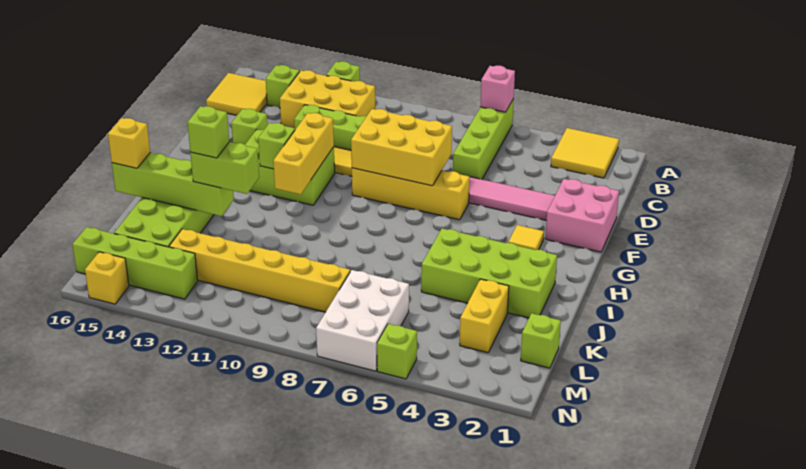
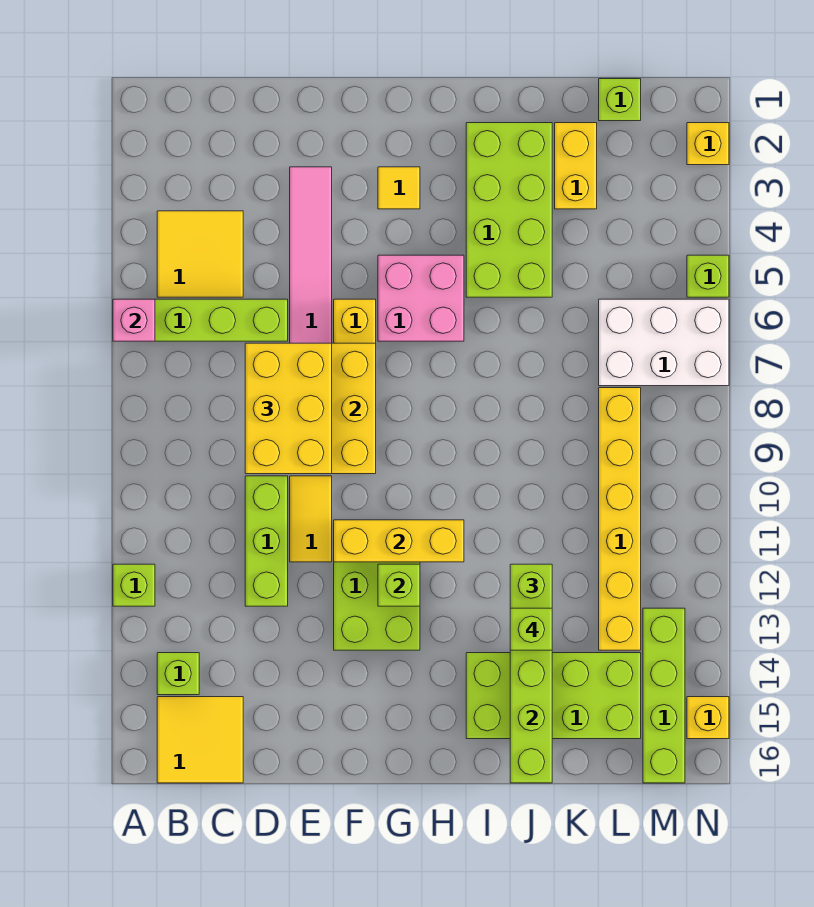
yellow 2x2 tile [551,128,619,178] -> yellow 2x2 tile moved to [157,211,243,297]
yellow 2x3 brick [280,70,375,128] -> yellow 2x3 brick moved to [245,343,332,474]
pink 2x2 brick [545,179,619,252] -> pink 2x2 brick moved to [378,255,464,341]
lime 1x1 brick [231,109,267,145] -> none
yellow 1x1 brick [108,118,150,168] -> yellow 1x1 brick moved to [687,123,729,165]
yellow 1x2 brick [460,279,509,353] -> yellow 1x2 brick turned to [555,123,597,209]

